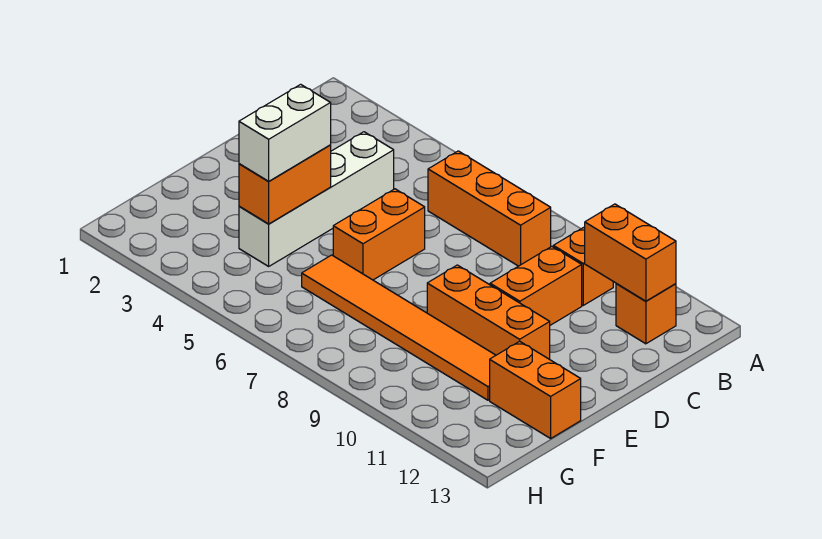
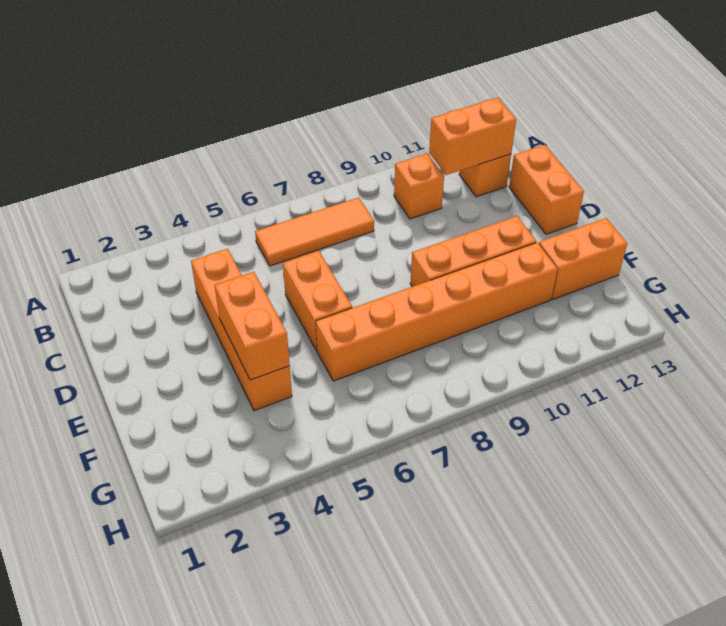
orange 1x3 brick [428,151,551,266] -> orange 1x3 tile [255,197,374,266]
white 1x4 brick [239,132,394,266] -> orange 1x4 brick [191,249,292,411]
orange 1x2 brick [490,247,582,325] -> orange 1x2 brick moved to [509,145,584,234]
white 1x2 brick [239,84,331,181] -> none
orange 1x6 tile [302,255,496,400] -> orange 1x6 brick [316,242,558,381]

